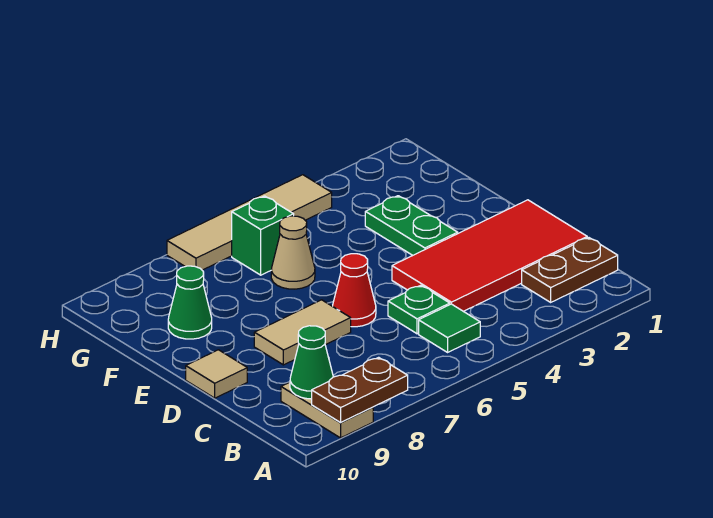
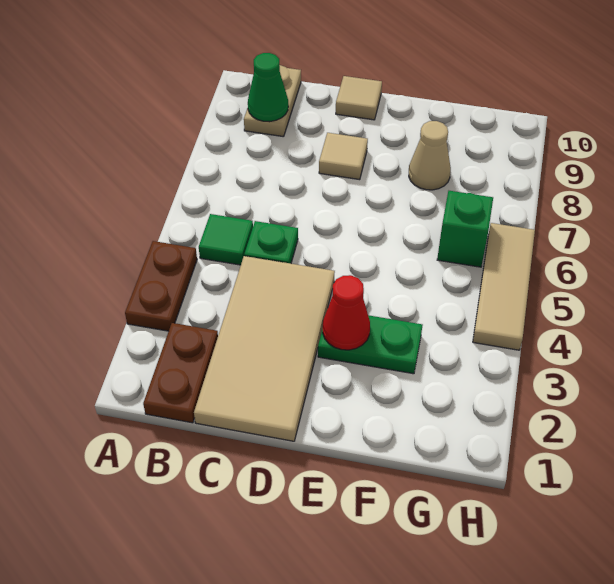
brown 1x2 plate [312,357,408,422] -> brown 1x2 plate moved to [125,241,197,331]
tan 1x2 plate [281,382,373,438] -> tan 1x2 plate turned to [244,65,301,137]
red 2x4 tile [392,200,587,311] -> tan 2x4 tile [194,256,335,441]
red 1x1 cone [333,254,376,327] -> red 1x1 cone moved to [323,275,370,350]
tan 1x2 tile [254,300,351,365] -> tan 1x1 tile [319,133,368,180]
tan 1x1 cone [271,216,315,289] -> tan 1x1 cone moved to [409,121,451,190]
green 1x1 cone [168,266,212,339] -> none
tan 1x4 tile [167,175,332,270] -> tan 1x3 tile [473,223,535,350]

